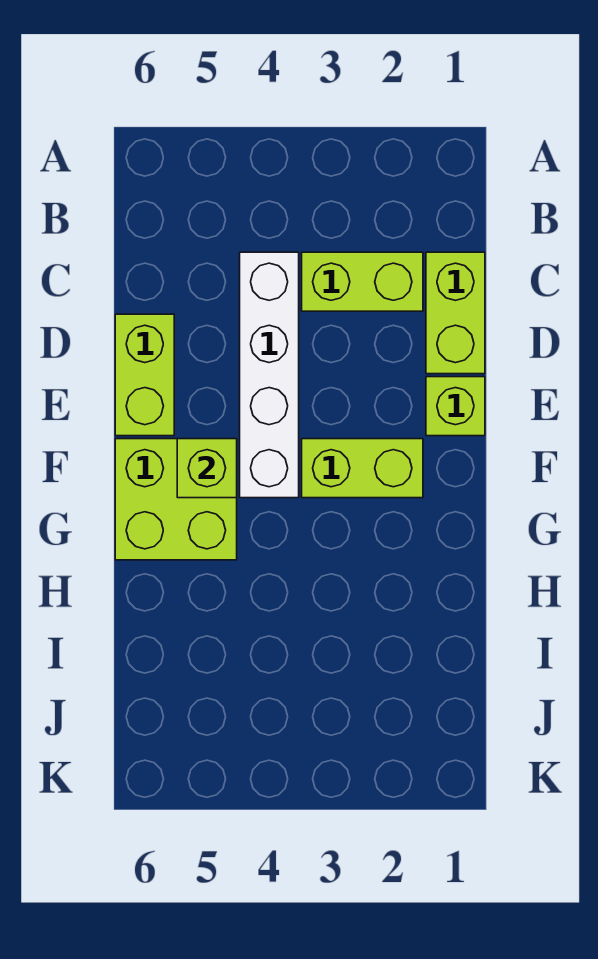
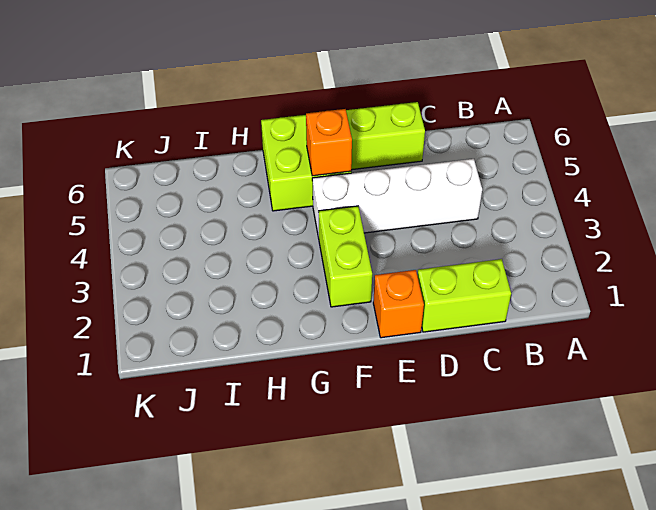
lime 1x2 brick [302,252,423,311] -> none
lime 1x1 brick [426,377,485,436] -> orange 1x1 brick [373,270,424,338]
lime 1x1 brick [177,439,237,498] -> orange 1x1 brick [306,109,352,176]

